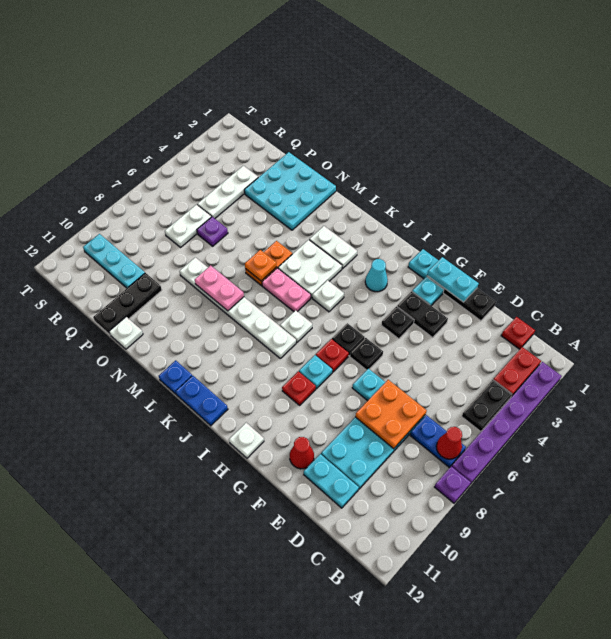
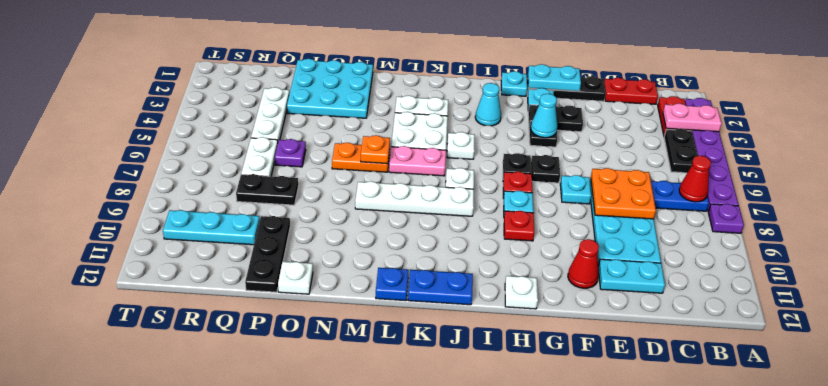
red 1x1 plate [501,317,535,349] -> red 1x2 plate [604,78,658,104]
none -> cyan 1x1 cone [531,94,557,138]
white 1x6 plate [180,257,296,358] -> white 1x4 plate [355,181,474,216]
orange 1x2 plate [245,241,292,286] -> orange 1x2 plate turned to [332,143,390,172]
pink 1x2 plate [195,265,244,311] -> pink 1x2 plate moved to [663,104,722,132]
none -> black 1x2 plate [236,174,298,205]

